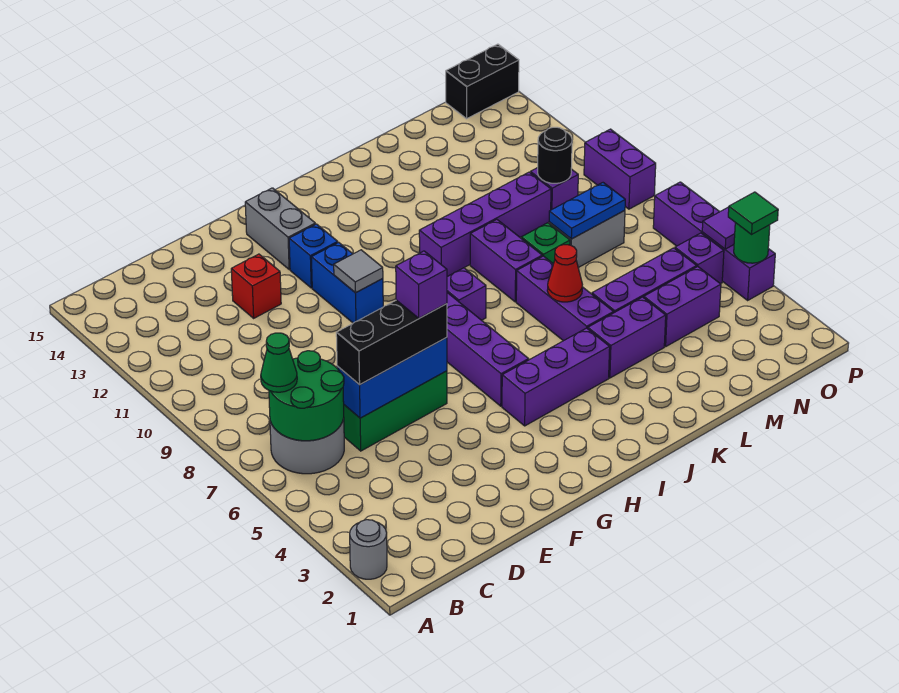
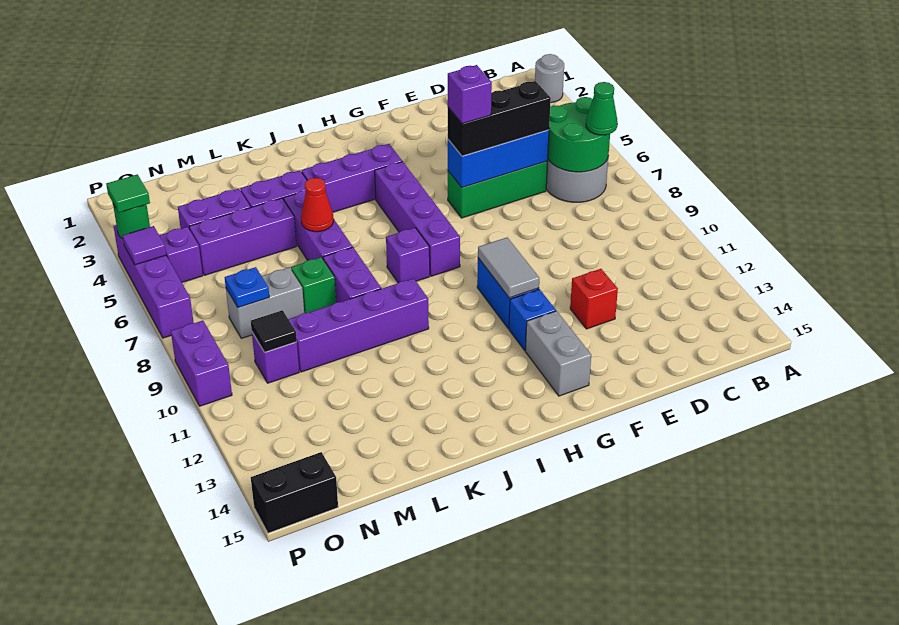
grey 1x1 tile [334,250,383,293] -> grey 1x2 tile [478,238,539,298]
blue 1x2 plate [549,183,625,239] -> blue 1x1 plate [225,267,269,308]
black 1x1 round brick [538,127,572,183] -> black 1x1 tile [251,310,297,352]

